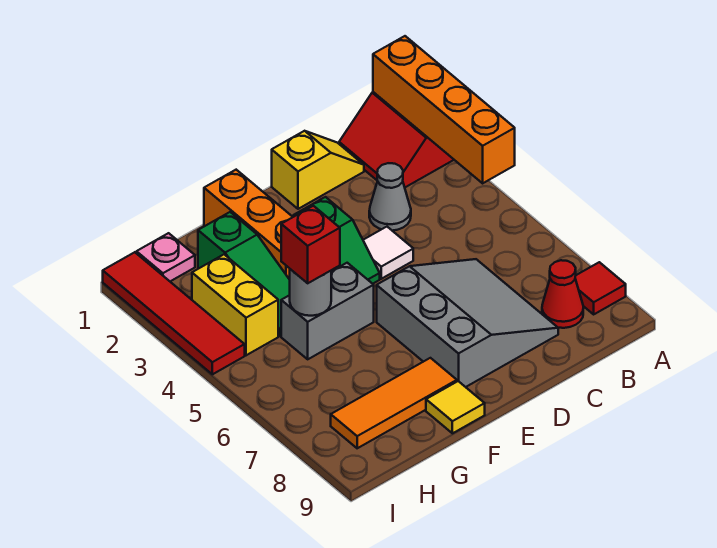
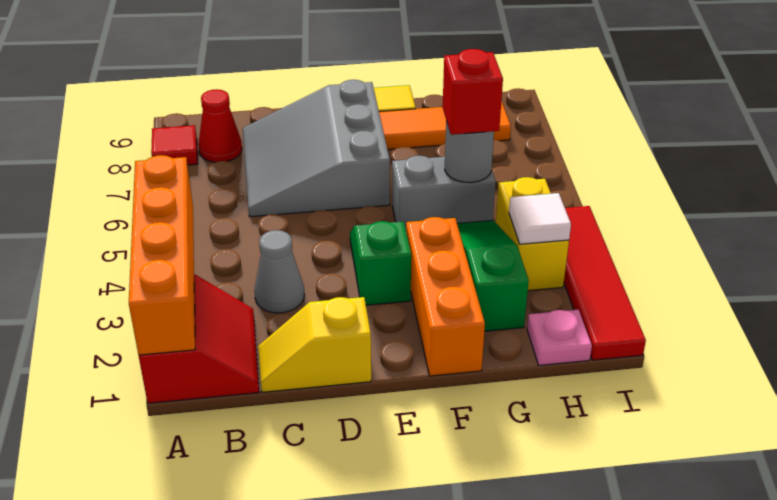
white 1x1 tile [363,227,413,279] -> white 1x1 tile moved to [509,193,571,244]

